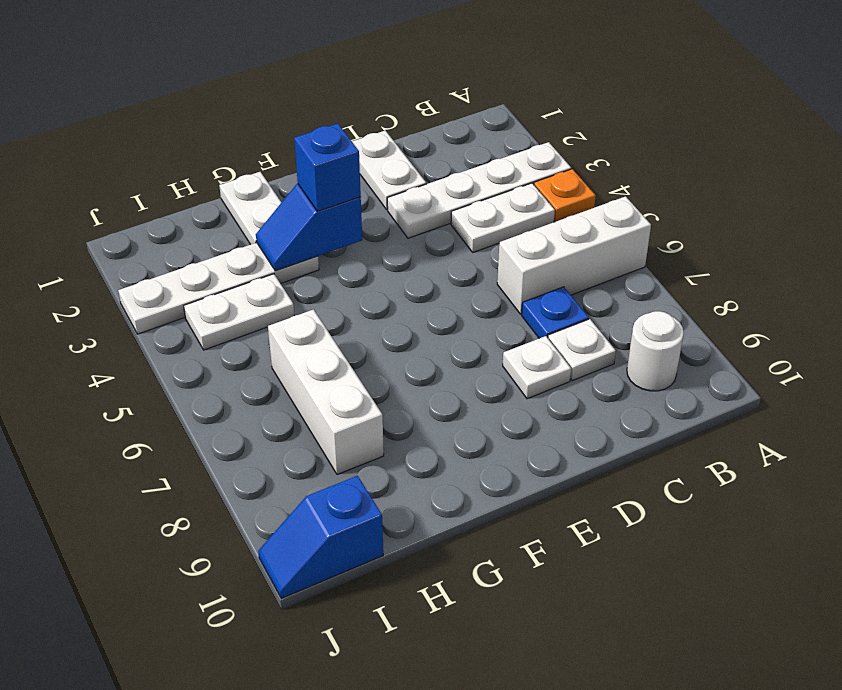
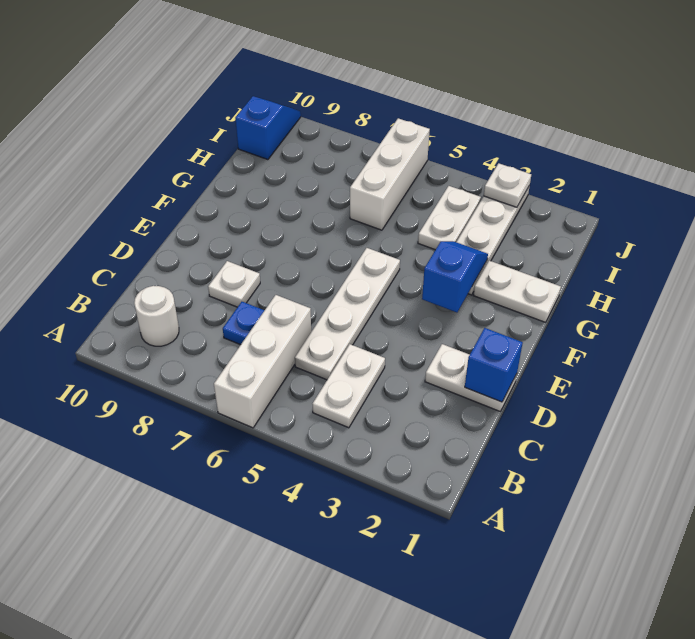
white 1x4 plate [387,142,571,238] -> white 1x4 plate moved to [295,248,400,380]
orange 1x1 plate [534,169,596,222] -> none
white 1x1 plate [548,319,616,381] -> white 1x1 plate moved to [484,163,531,207]
blue 1x1 brick [294,124,361,211] -> blue 1x1 brick moved to [465,328,523,402]
white 1x3 brick [268,310,384,475] -> white 1x3 brick turned to [350,118,430,230]

